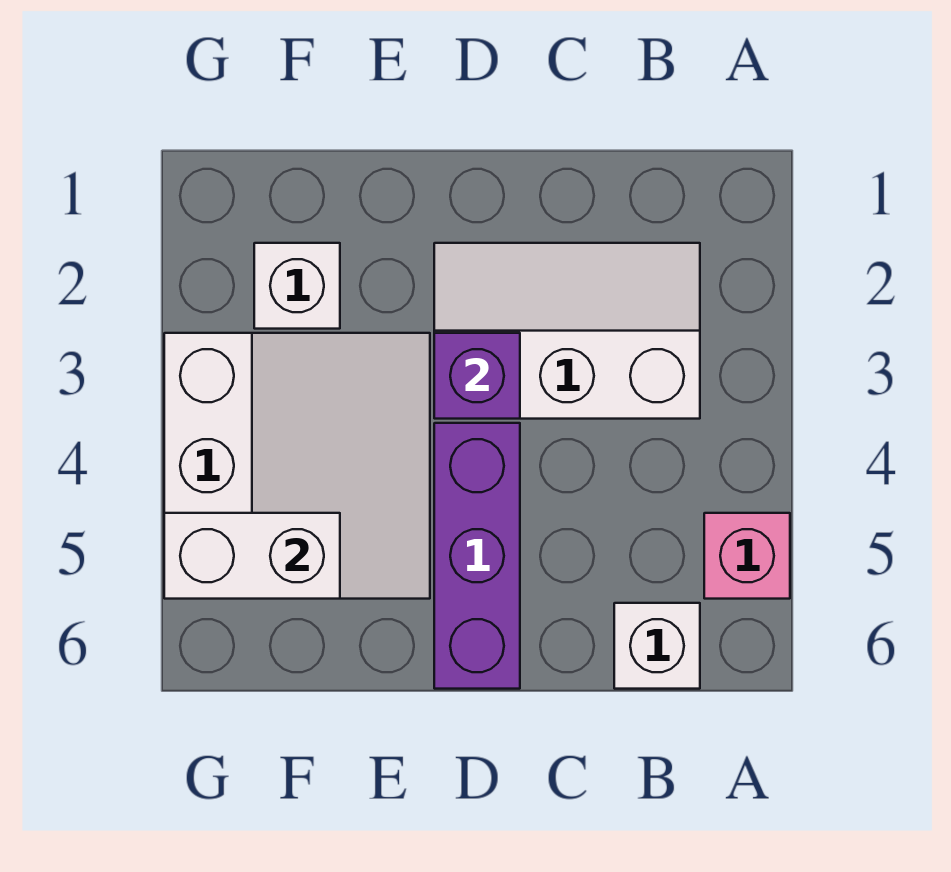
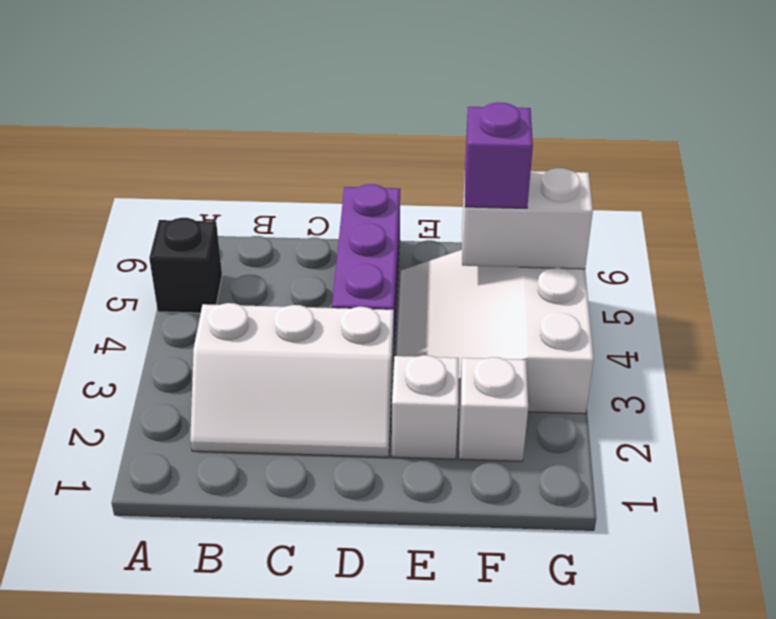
pink 1x1 brick [704,513,790,599] -> black 1x1 brick [149,218,222,313]
white 1x1 brick [614,603,700,689] -> white 1x1 brick moved to [392,355,459,459]
purple 1x1 brick [434,333,520,419] -> purple 1x1 brick moved to [465,102,533,208]

